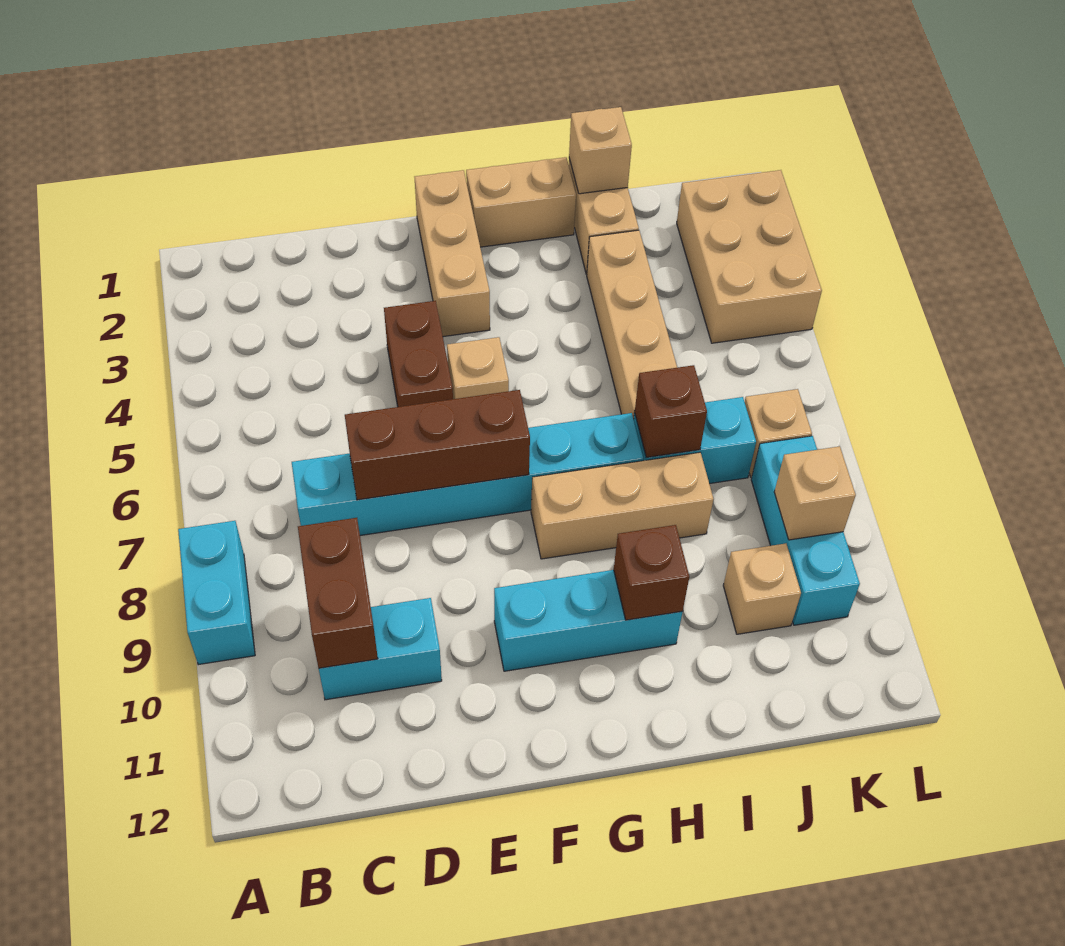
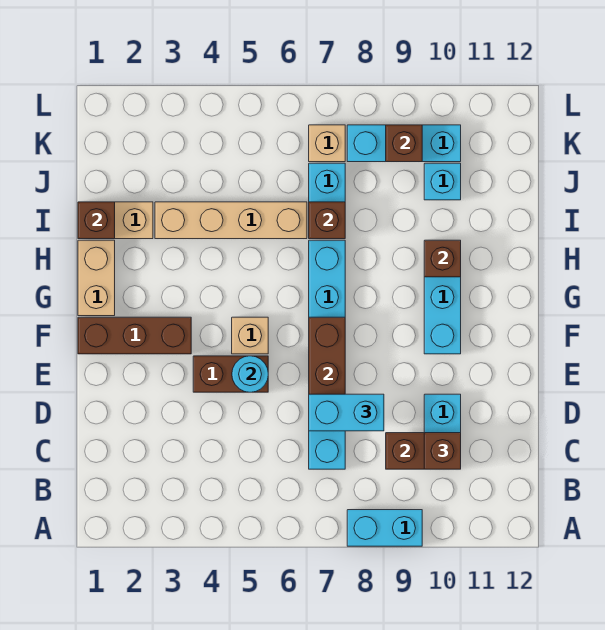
none -> brown 1x1 brick [424,433,461,469]
none -> cyan 1x2 brick [309,394,384,431]
none -> cyan 1x1 round brick [232,356,268,392]
tan 1x3 brick [415,170,490,337] -> brown 1x3 brick [78,317,191,354]
tan 1x3 brick [531,452,714,559] -> none
tan 1x1 brick [569,107,632,194] -> brown 1x1 brick [78,202,115,239]
tan 1x1 brick [723,543,801,634] -> cyan 1x1 brick [424,163,461,200]
tan 2x3 brick [677,170,822,343] -> none
tan 1x1 brick [774,446,856,540] -> brown 1x1 brick [386,125,422,162]

